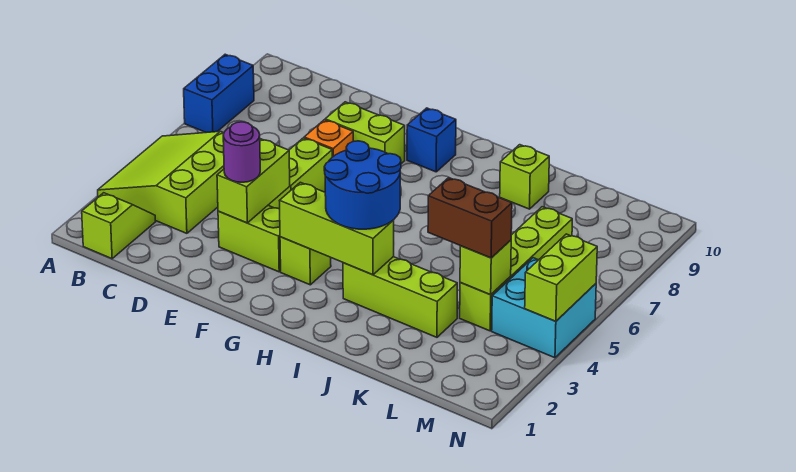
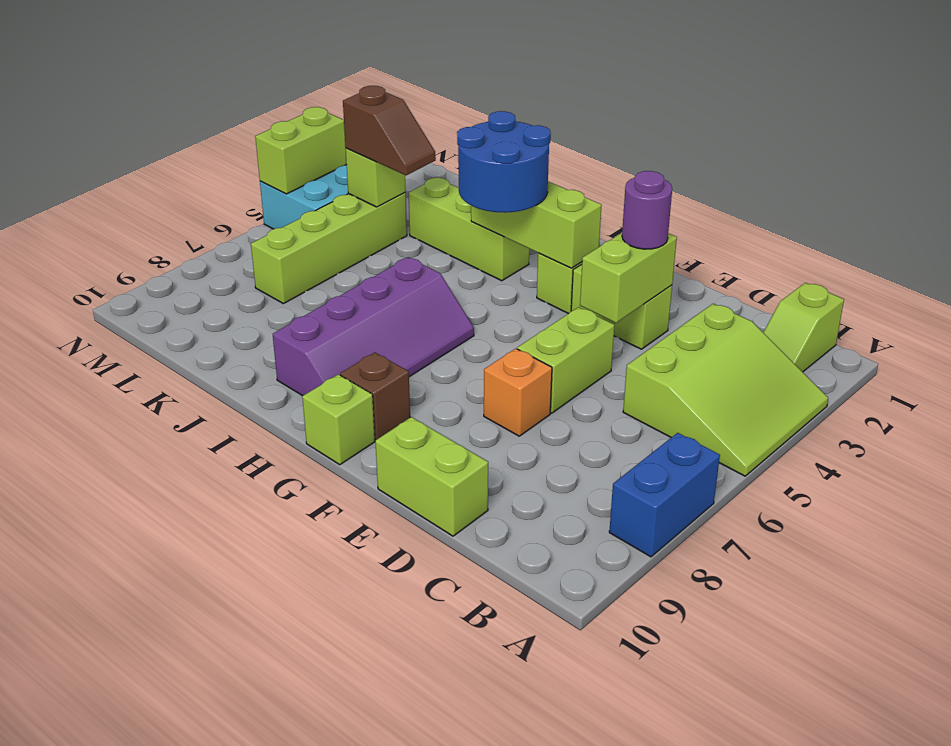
lime 1x2 brick [325,102,405,164] -> lime 1x2 brick moved to [375,417,488,536]
blue 1x1 brick [407,108,456,172] -> brown 1x1 brick [340,352,410,440]
none -> purple 2x4 slope [273,257,474,396]
lime 1x1 brick [500,145,549,209] -> lime 1x1 brick moved to [302,374,375,465]
brown 1x2 brick [428,178,512,258] -> brown 1x2 slope [343,86,436,175]

